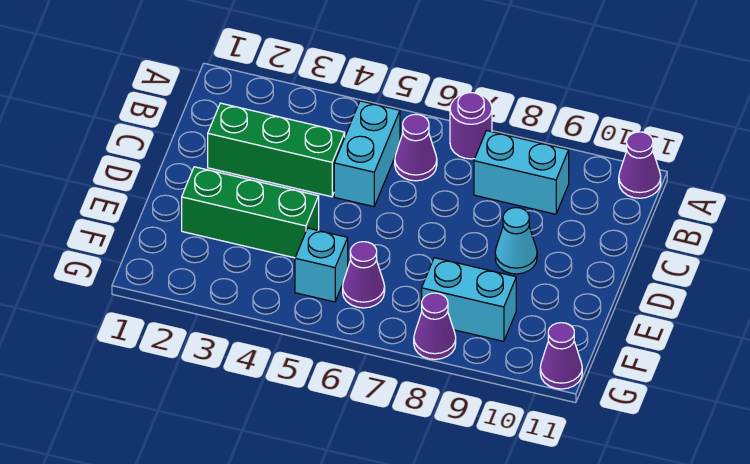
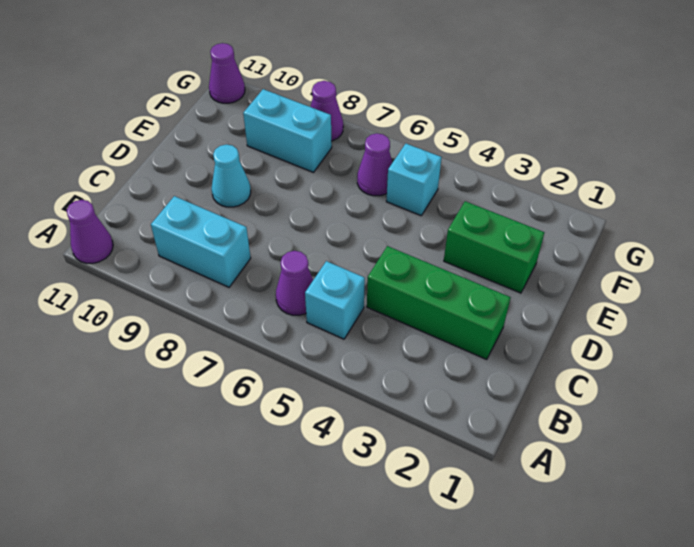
purple 1x1 round brick [450,93,492,159] -> none
cyan 1x2 brick [334,101,400,207] -> cyan 1x1 brick [305,261,365,339]
green 1x3 brick [182,167,319,258] -> green 1x2 brick [444,201,544,293]

